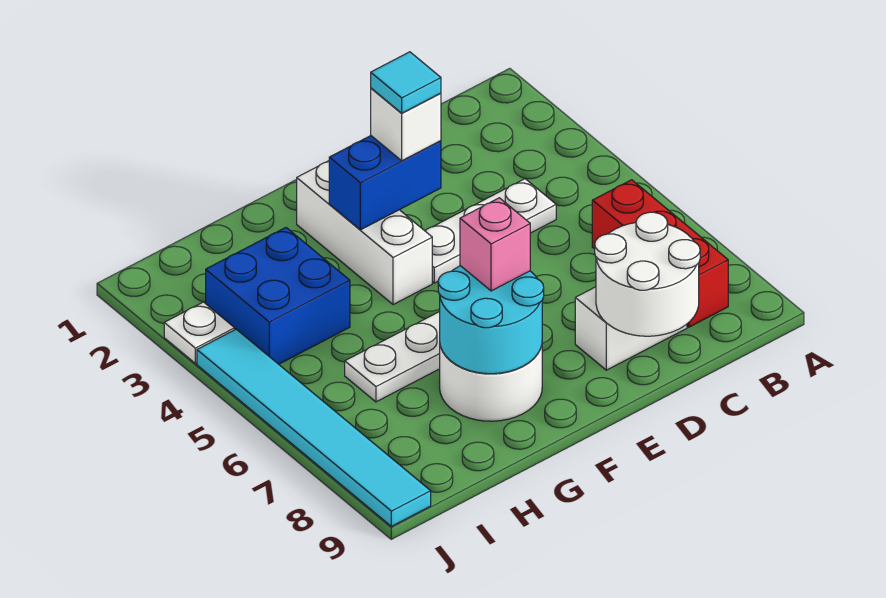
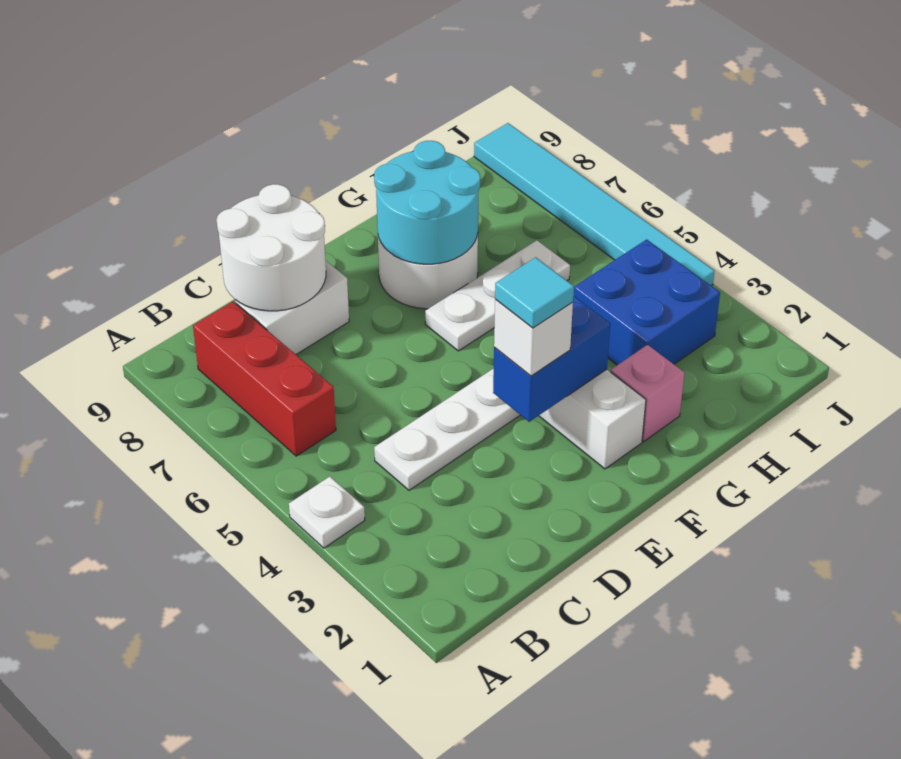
pink 1x1 brick [460,198,530,291] -> pink 1x1 brick moved to [611,345,684,441]
white 1x1 plate [164,302,235,363] -> white 1x1 plate moved to [289,477,365,548]

